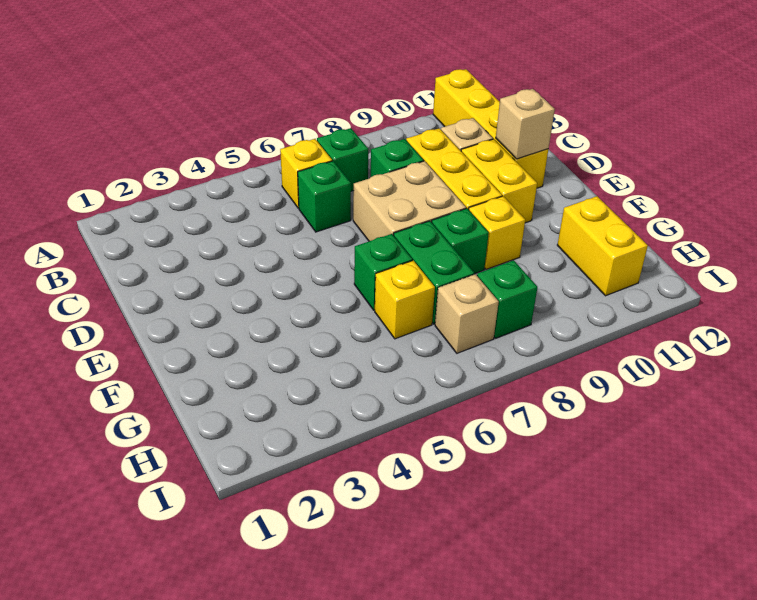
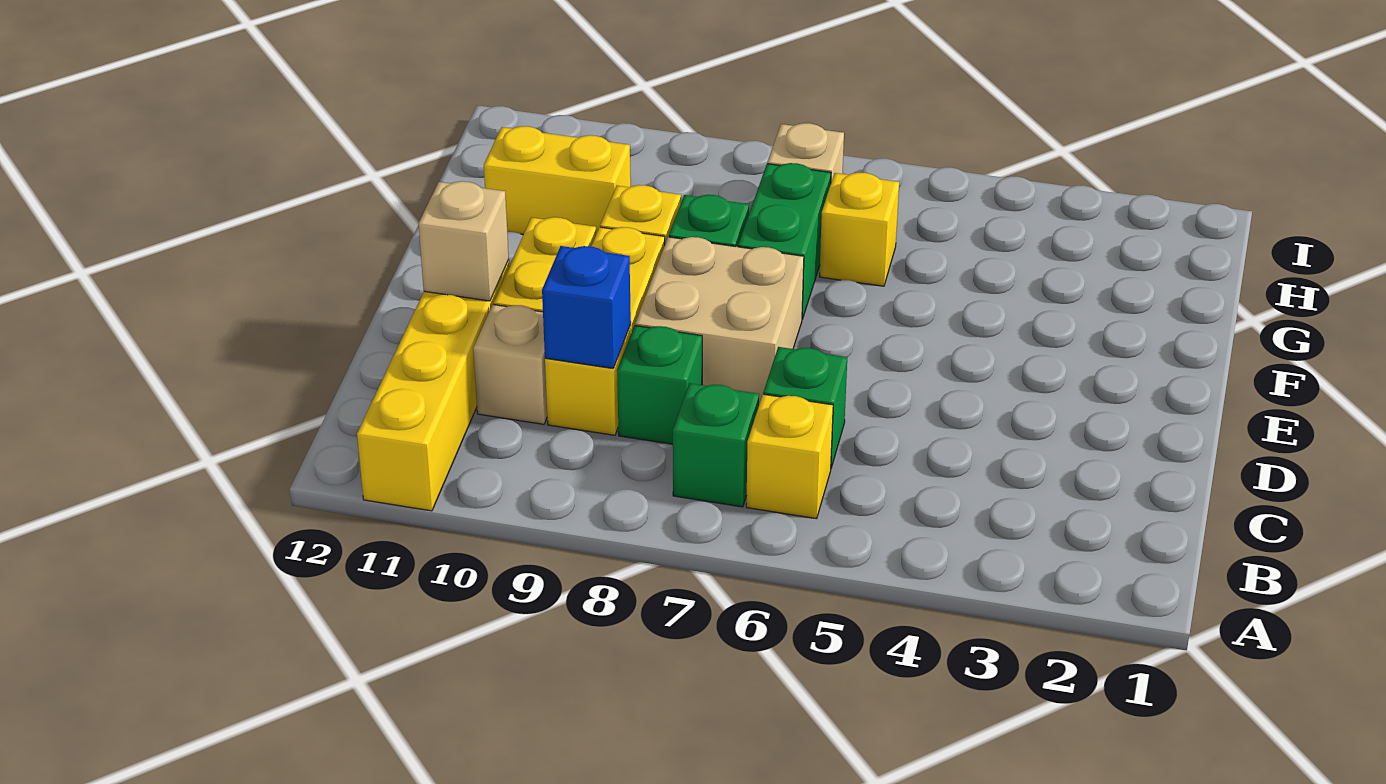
none -> blue 1x1 brick [542,246,631,368]
green 1x1 brick [354,234,412,310] -> none
yellow 1x2 brick [557,196,648,296] -> yellow 1x2 brick turned to [484,126,631,234]
green 1x1 brick [477,260,537,338] -> none

